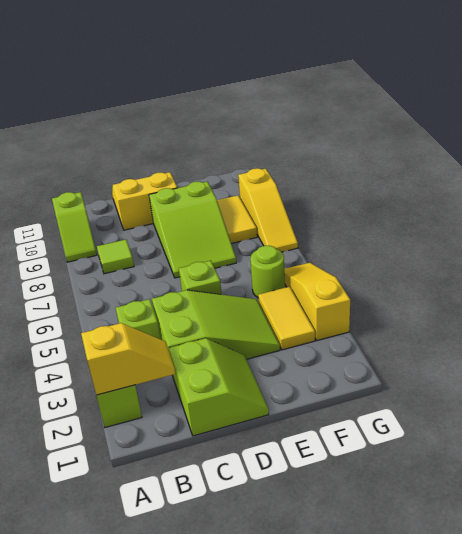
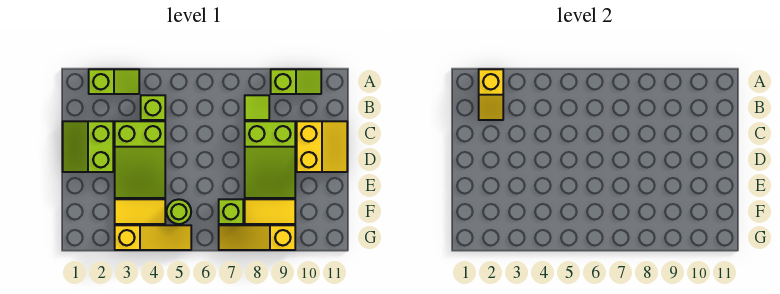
lime 1x2 slope [52,192,97,262] -> lime 1x2 slope turned to [271,69,321,94]
lime 2x2 slope [169,338,269,436] -> lime 2x2 slope turned to [63,121,113,172]
lime 1x1 brick [179,261,222,295] -> lime 1x1 brick moved to [219,199,243,224]
lime 2x3 slope [149,182,236,278] -> lime 2x3 slope turned to [245,121,295,198]

